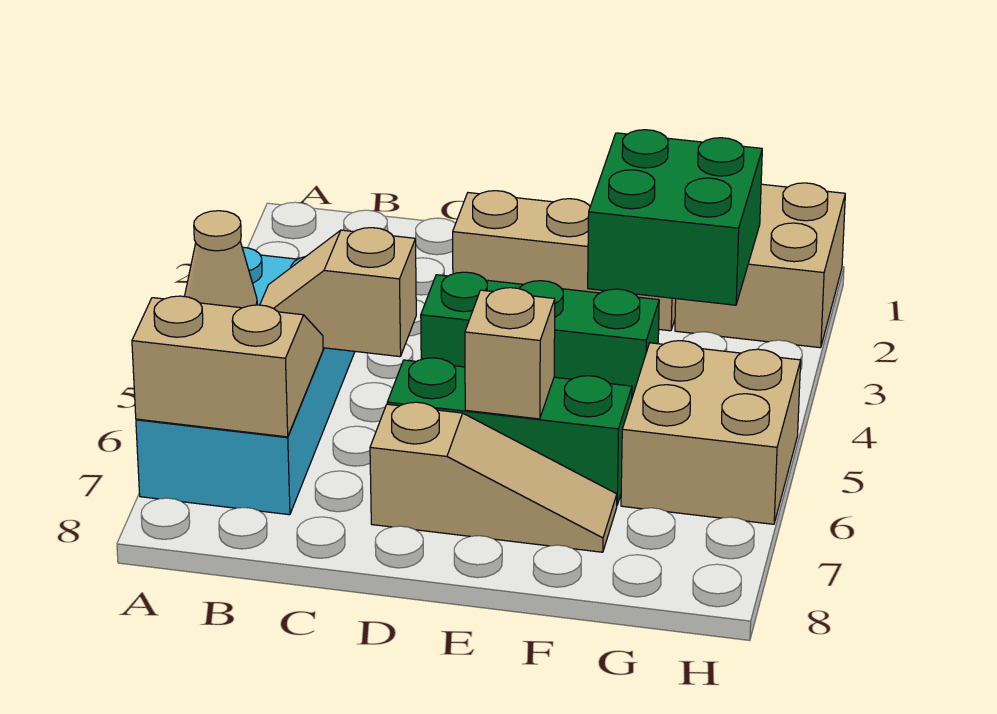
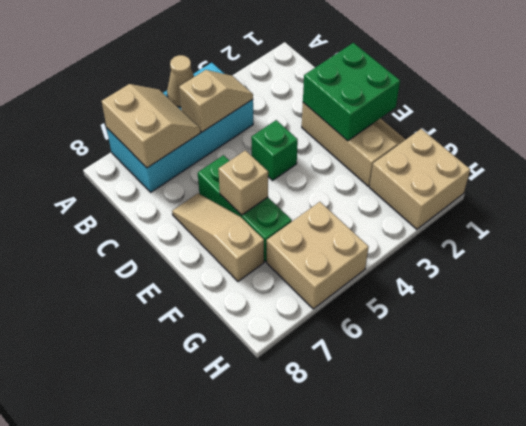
tan 1x2 slope [260,228,416,357] -> tan 1x2 slope turned to [179,70,253,132]
green 1x3 brick [421,272,659,397] -> green 1x1 brick [251,120,298,180]
tan 1x3 slope [370,402,617,552] -> tan 1x3 slope turned to [172,193,264,281]
green 2x2 brick [588,130,762,305] -> green 2x2 brick moved to [303,43,400,141]

